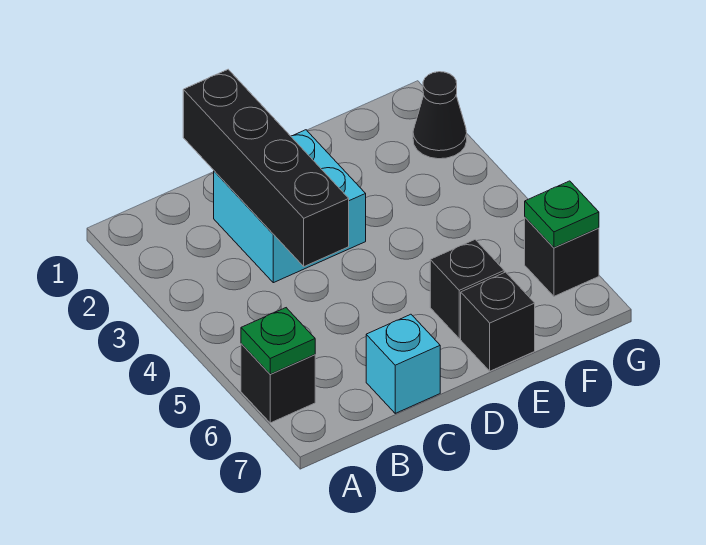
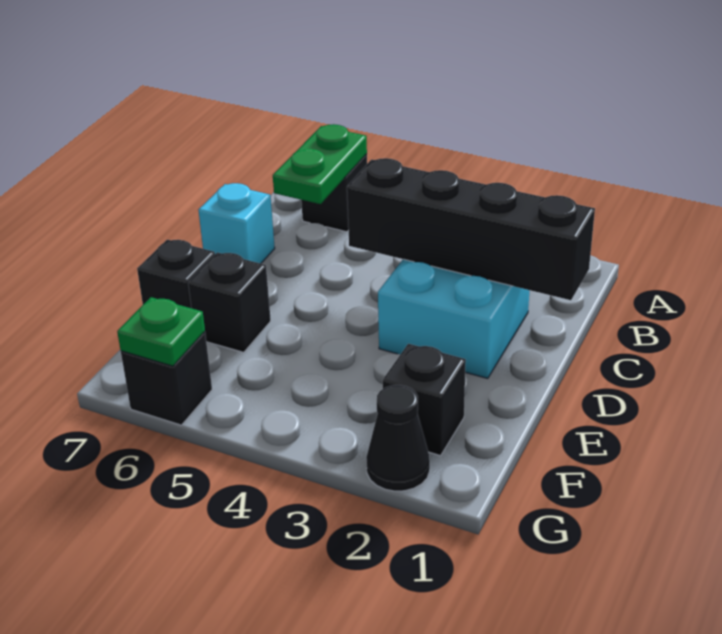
green 1x1 plate [241,308,315,374] -> green 1x2 plate [273,124,367,204]
none -> black 1x1 brick [383,344,466,456]

